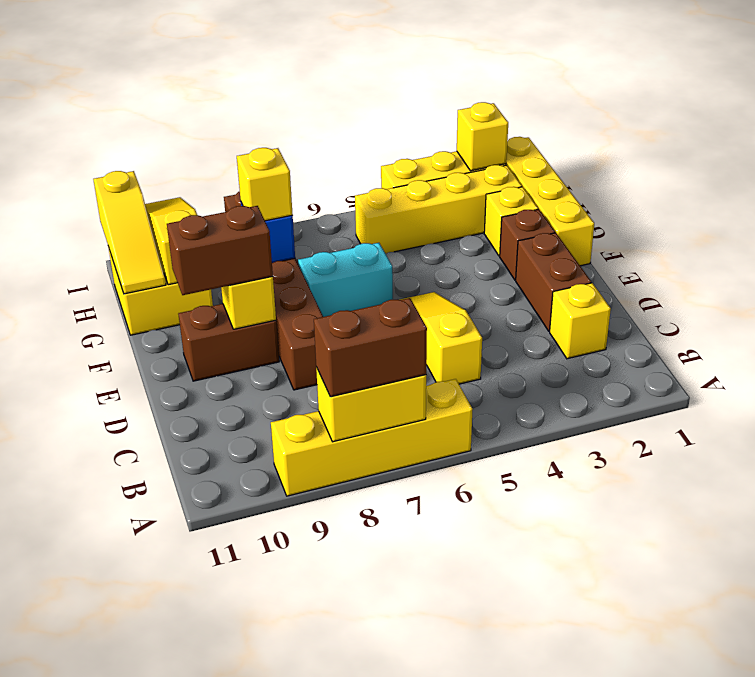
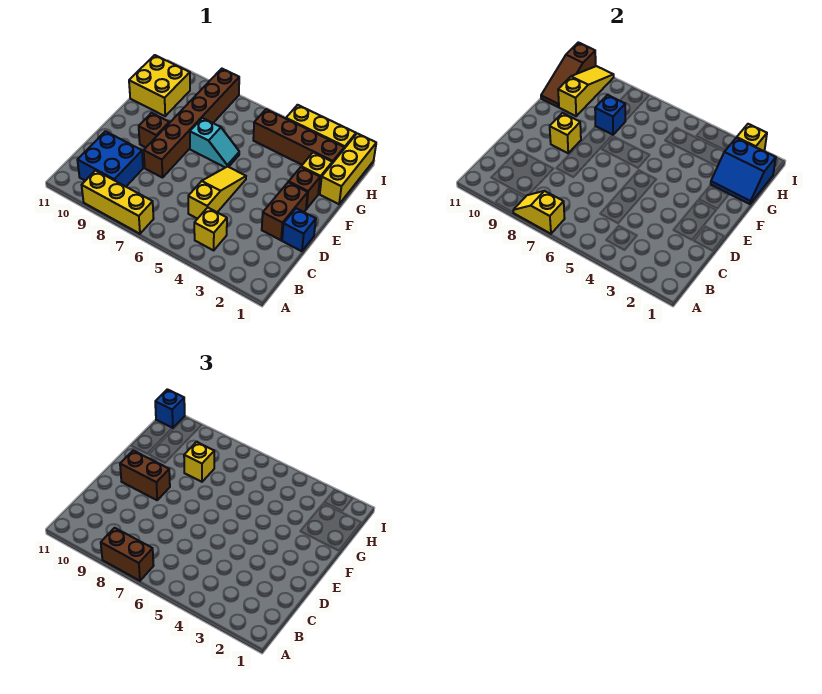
yellow 1x4 brick [271,379,473,496] -> yellow 1x3 brick [82,170,154,234]
yellow 1x2 brick [316,367,426,442] -> yellow 1x2 slope [513,191,565,234]
none -> blue 2x2 brick [77,131,143,186]
yellow 1x1 brick [550,283,611,359] -> yellow 1x1 brick moved to [194,207,227,250]
none -> blue 1x1 brick [282,208,316,251]
brown 1x2 brick [178,304,279,381] -> brown 1x1 brick [139,113,169,147]
yellow 1x4 brick [506,137,594,266] -> yellow 1x3 brick [320,133,376,204]
cyan 1x2 brick [298,243,393,317] -> cyan 1x2 slope [190,118,239,168]
none -> blue 2x2 slope [711,138,776,204]
yellow 1x3 slope [93,171,166,294] -> brown 1x3 slope [541,42,596,107]
yellow 1x4 brick [355,165,522,254] -> brown 1x4 brick [253,109,344,165]
none -> blue 1x1 brick [155,389,185,428]

